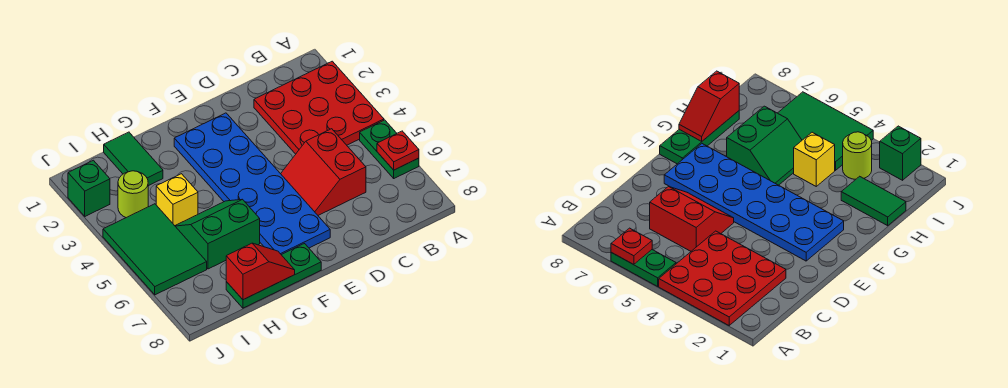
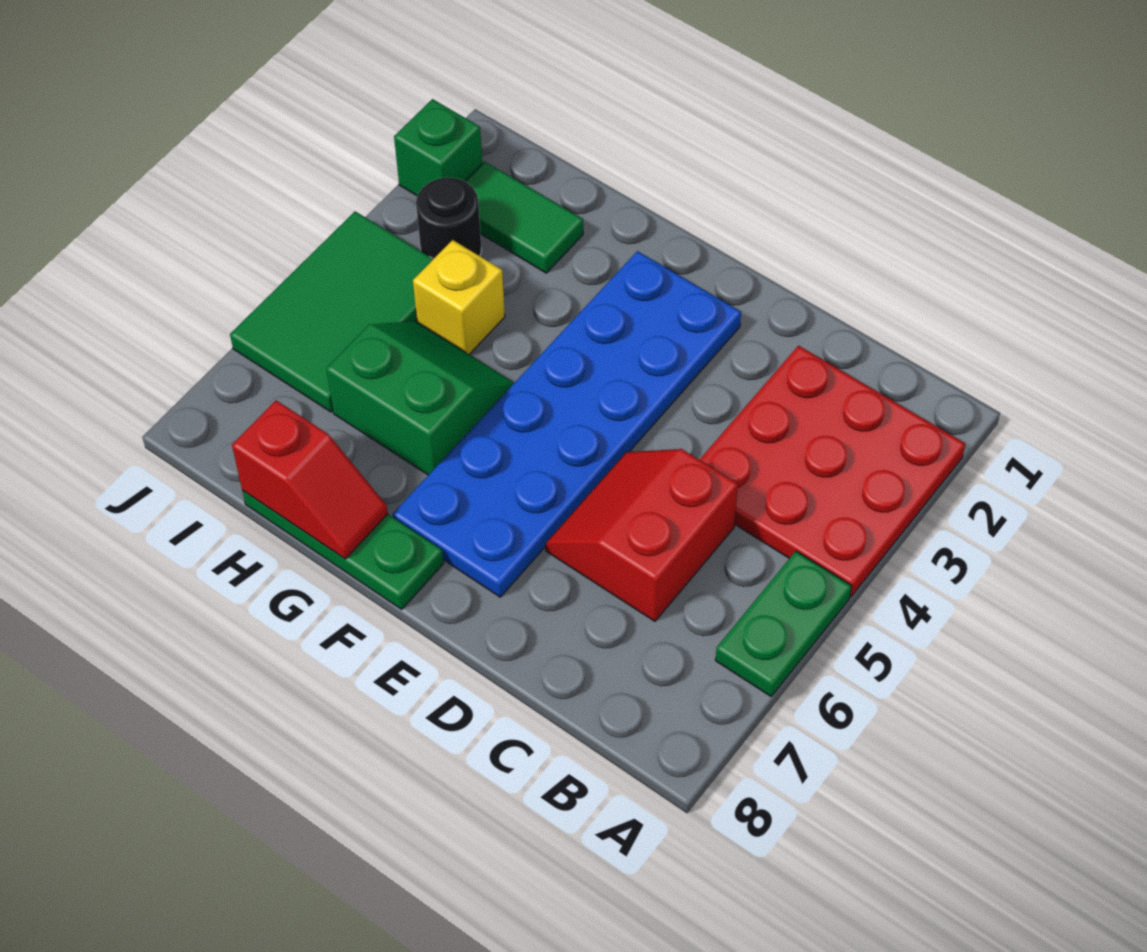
red 1x1 plate [377,131,419,170] -> none
green 1x2 tile [104,132,163,186] -> green 1x2 tile turned to [465,161,583,273]
lime 1x1 round brick [118,171,148,218] -> black 1x1 round brick [416,178,481,259]

